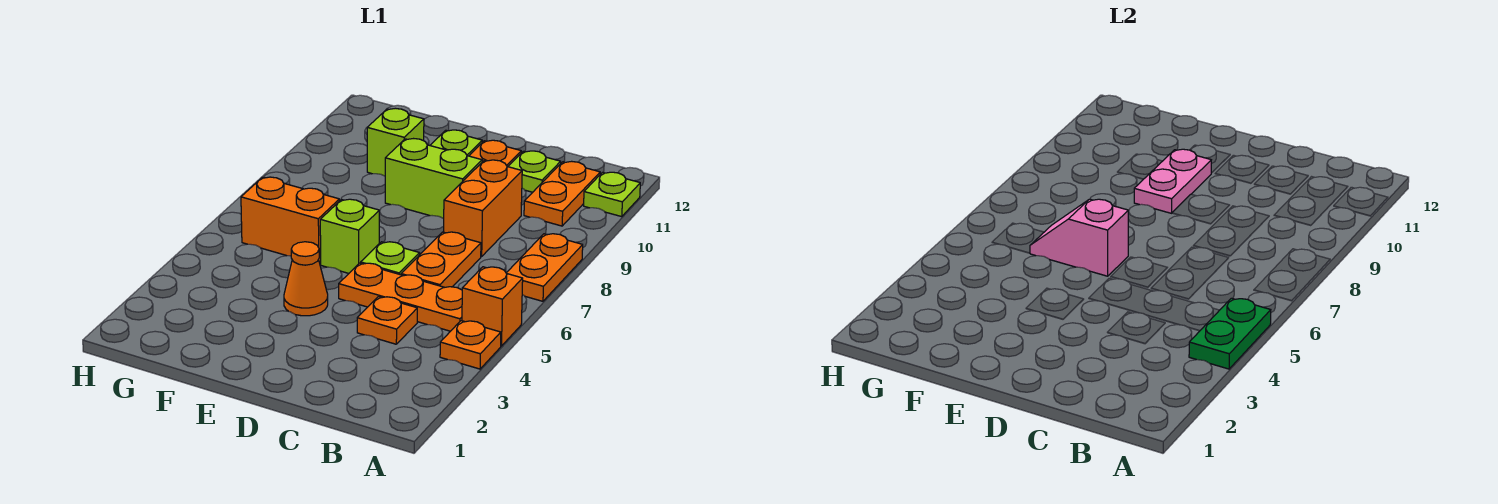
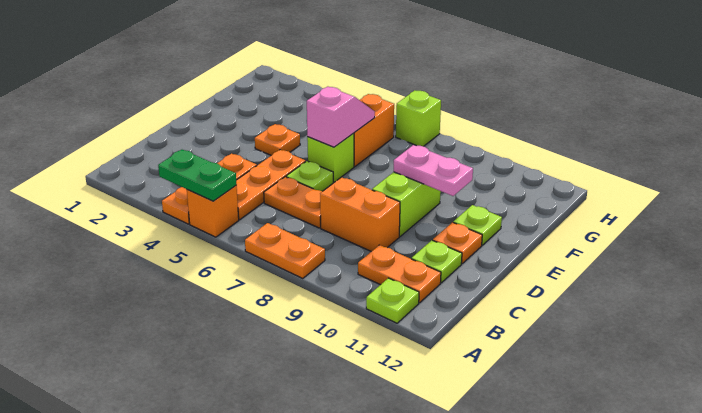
orange 1x1 cone [284,242,328,316] -> orange 1x1 plate [255,124,300,155]
lime 1x1 brick [367,108,424,176] -> lime 1x1 brick moved to [396,90,441,146]

